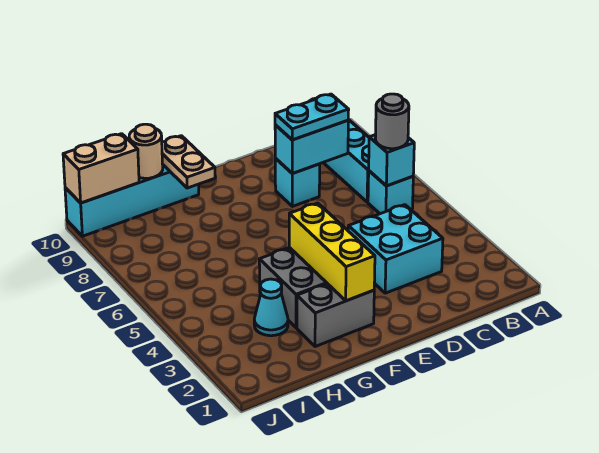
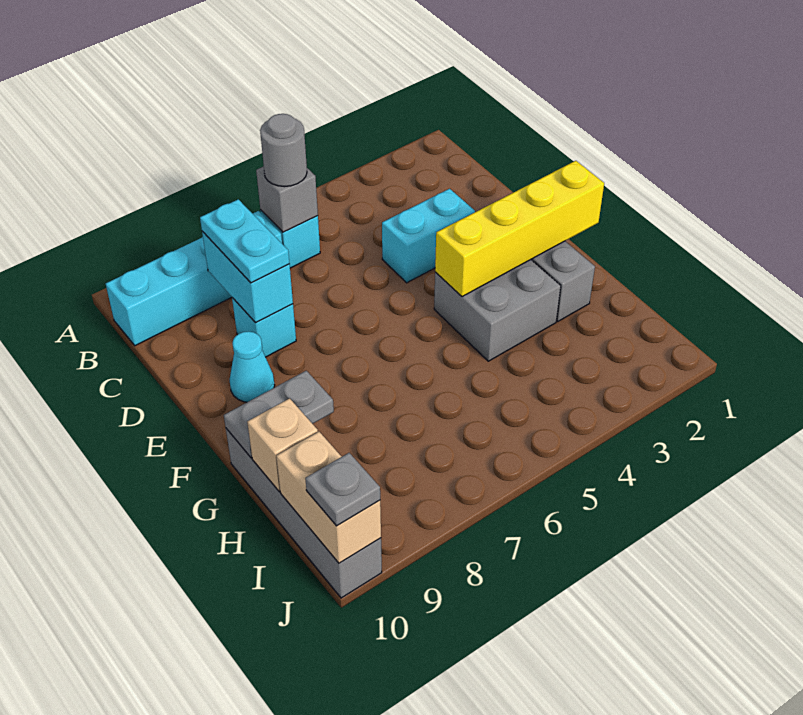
cyan 1x1 brick [369,135,414,186] -> grey 1x1 brick [256,166,318,232]
cyan 2x2 brick [348,205,443,293] -> cyan 1x2 brick [382,189,475,283]
yellow 1x3 brick [289,203,375,301] -> yellow 1x4 brick [435,161,604,297]
tan 1x2 plate [162,136,215,188] -> grey 1x2 plate [224,371,334,458]
cyan 1x4 brick [65,165,199,236] -> grey 1x4 brick [226,429,382,598]
cyan 1x1 cone [254,279,288,336] -> cyan 1x1 cone moved to [230,331,275,402]
tan 1x1 round brick [129,124,163,178] -> tan 1x1 brick [247,398,318,492]
none -> grey 1x1 plate [305,453,380,526]

